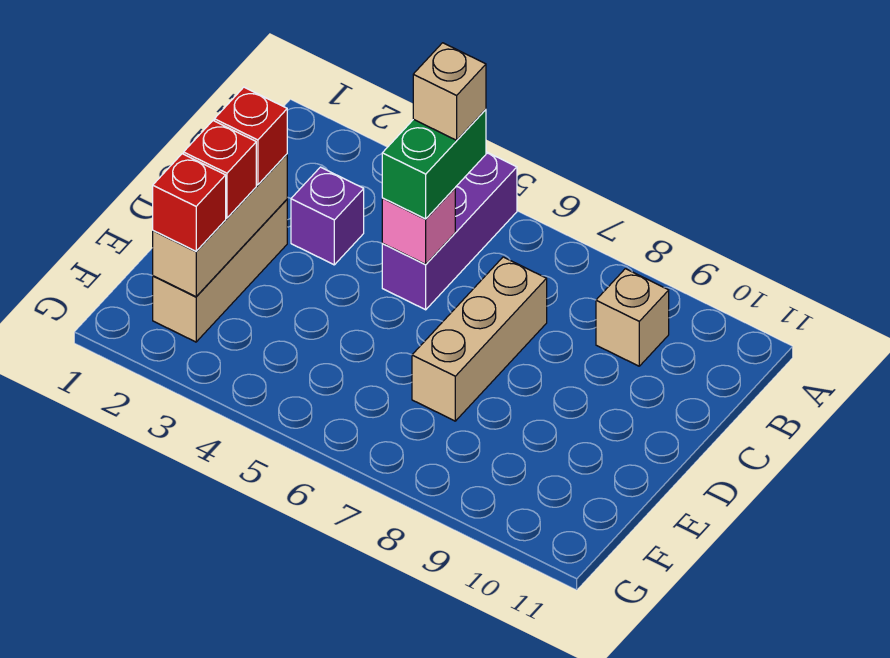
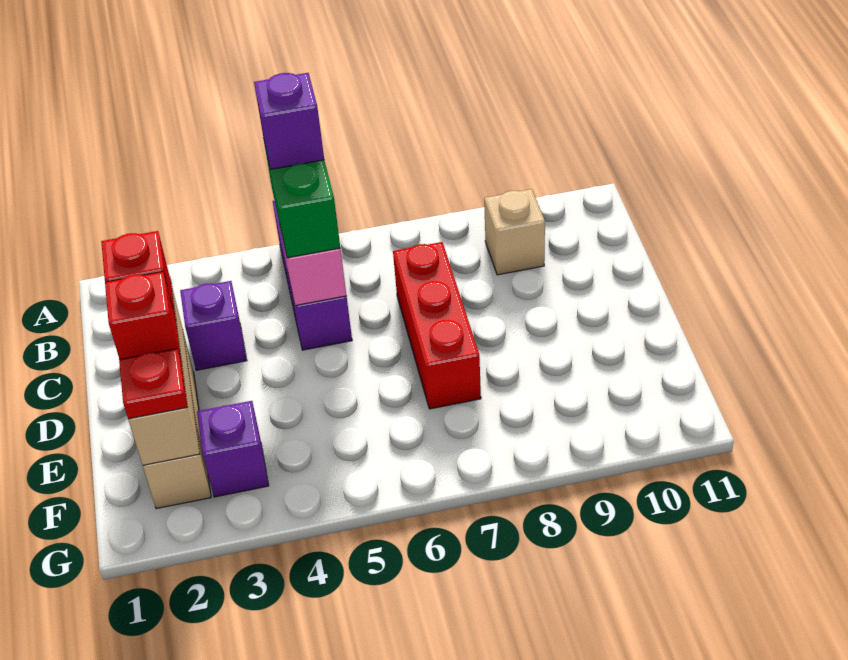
tan 1x1 brick [413,43,486,140] -> purple 1x1 brick [254,73,324,169]
tan 1x3 brick [412,257,547,421] -> red 1x3 brick [393,242,481,409]
red 1x1 brick [153,154,226,251] -> red 1x1 plate [119,349,187,419]
none -> purple 1x1 brick [197,401,269,497]

